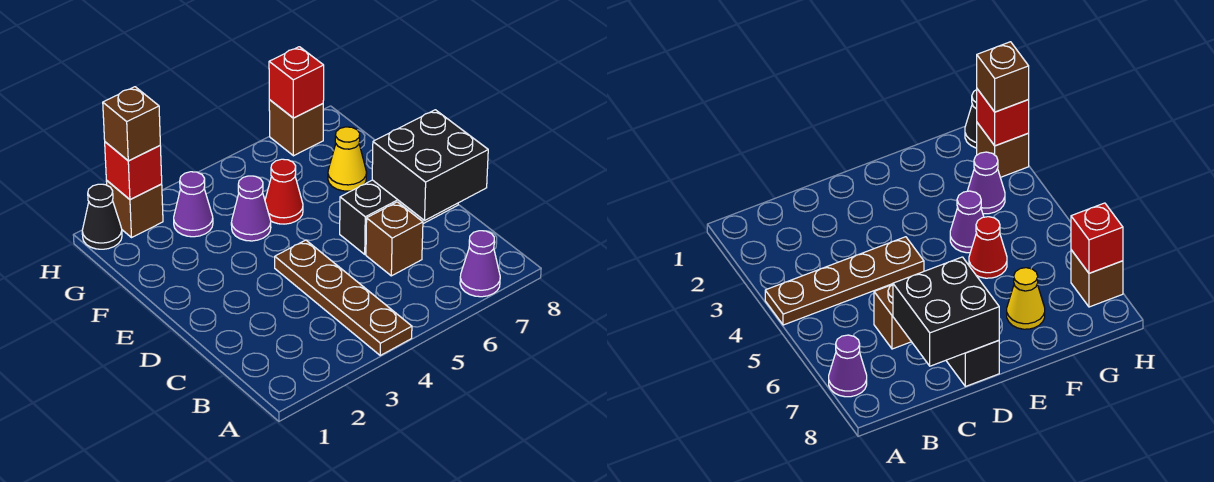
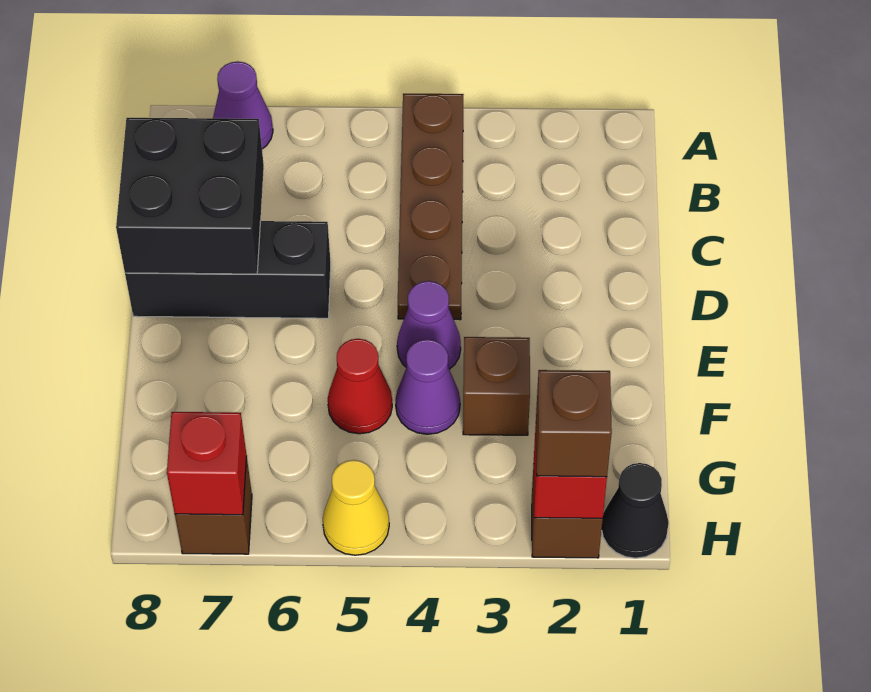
brown 1x1 brick [366,202,423,276] -> brown 1x1 brick moved to [463,337,530,435]
yellow 1x1 cone [328,127,367,191] -> yellow 1x1 cone moved to [323,460,389,555]
purple 1x1 cone [174,172,213,237] -> purple 1x1 cone moved to [397,281,461,369]

